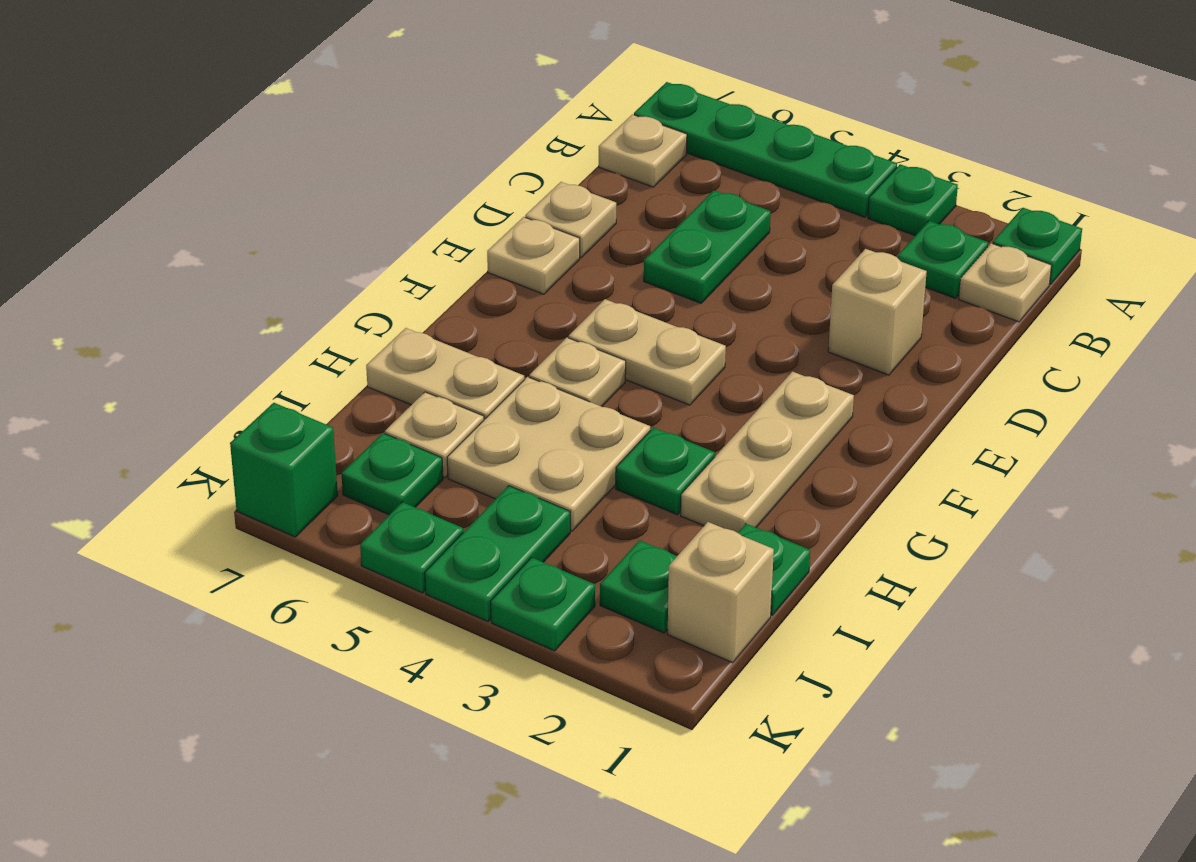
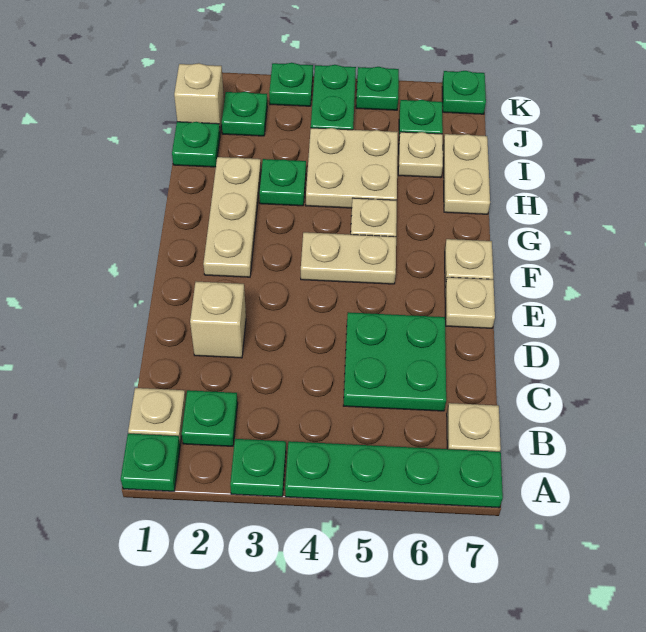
green 1x2 plate [644,190,771,303] -> green 2x2 plate [343,312,446,411]
tan 1x1 plate [525,182,616,257] -> tan 1x1 plate moved to [445,239,493,285]
tan 1x2 plate [366,328,524,420] -> tan 1x2 plate turned to [443,134,490,214]
green 1x1 brick [230,403,338,537] -> green 1x1 plate [442,71,486,114]

